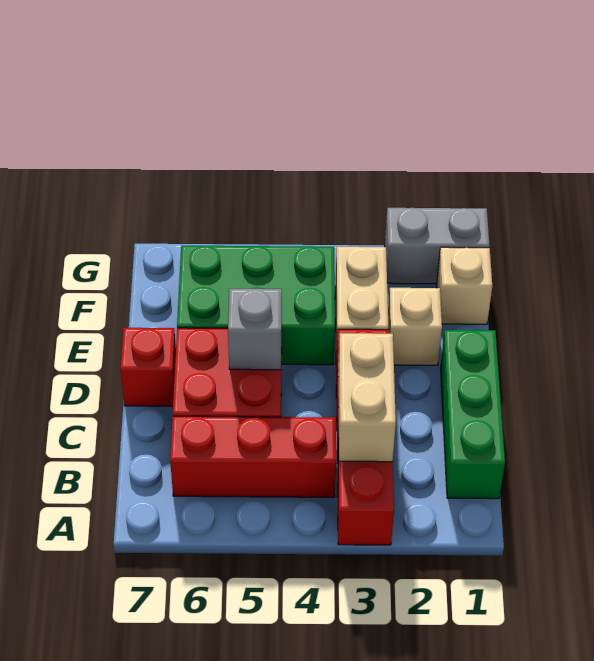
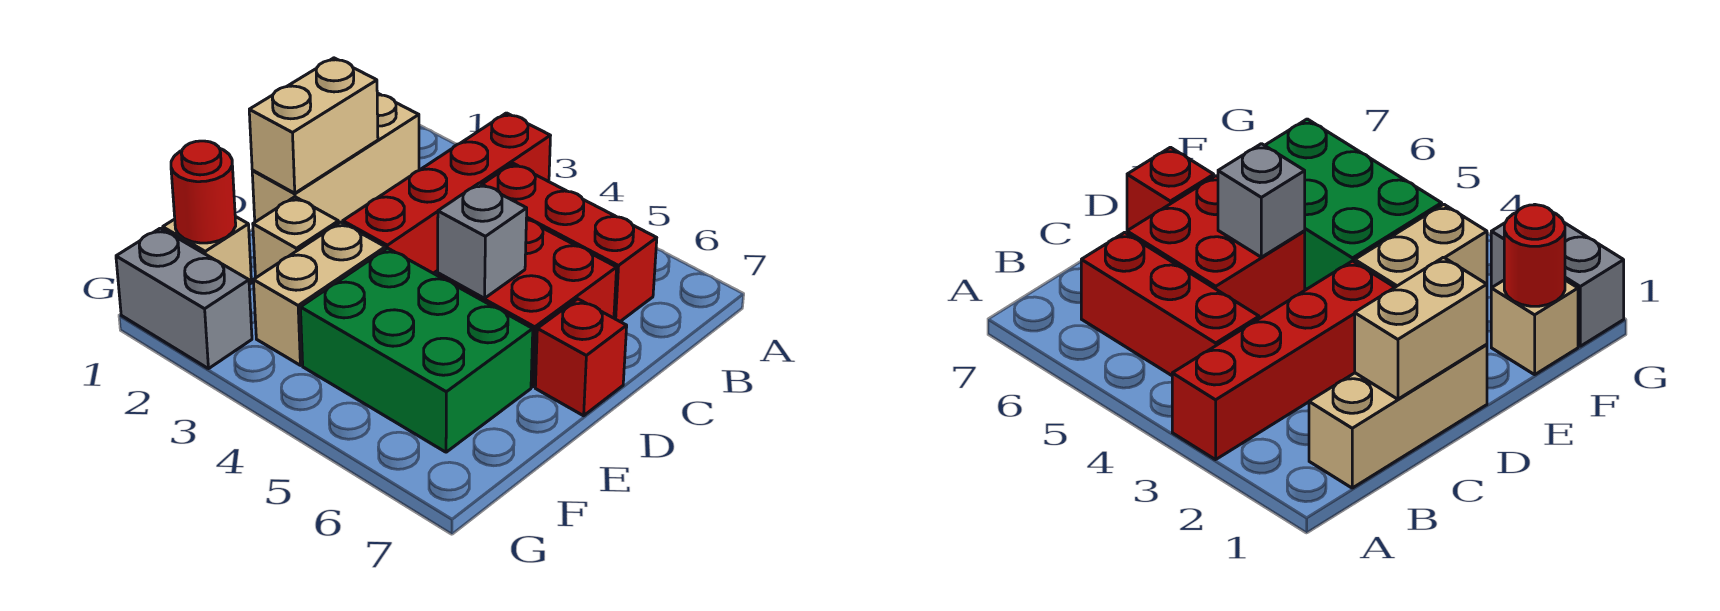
green 1x3 brick [441,330,505,499] -> tan 1x3 brick [252,93,419,223]
tan 1x2 brick [338,333,396,462] -> tan 1x2 brick moved to [249,58,378,193]
none -> red 1x1 round brick [171,141,236,243]

